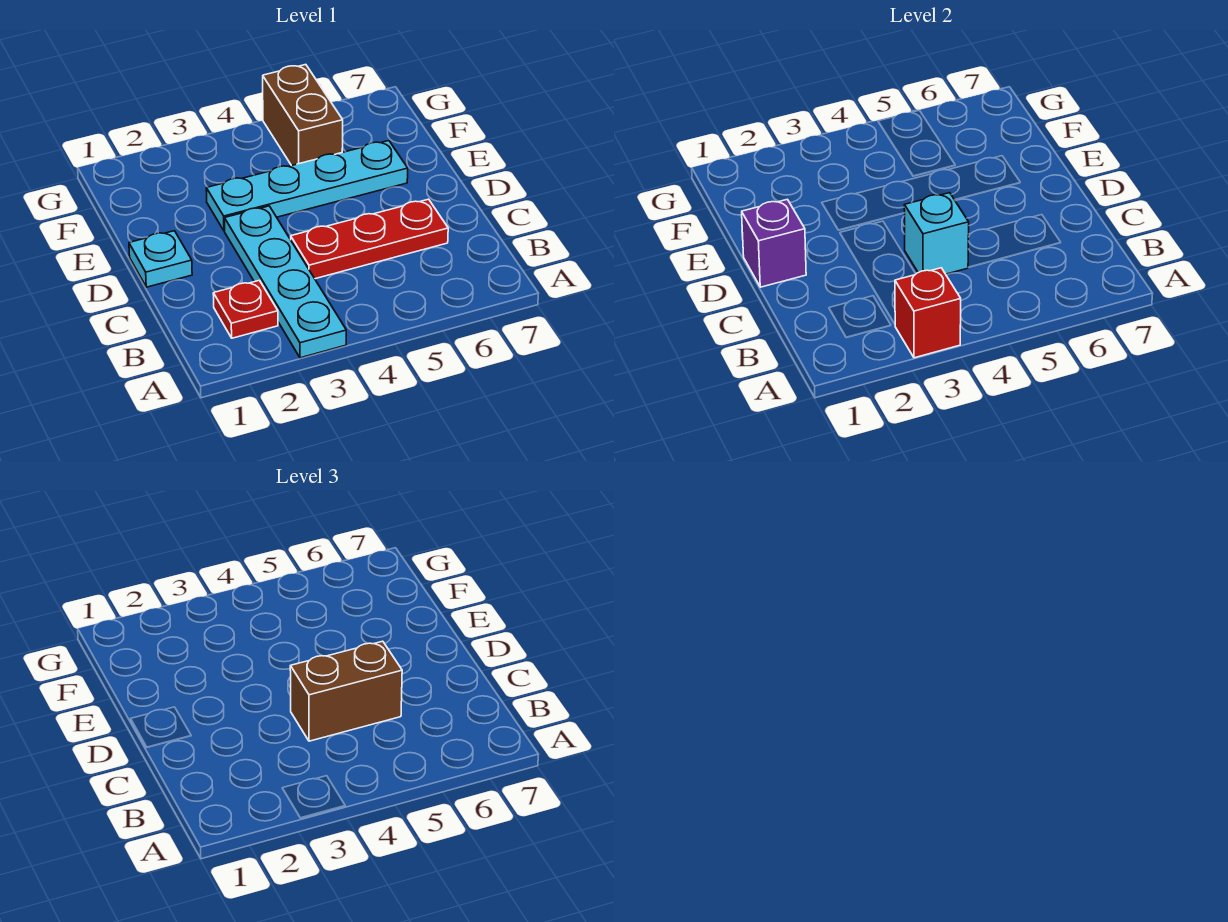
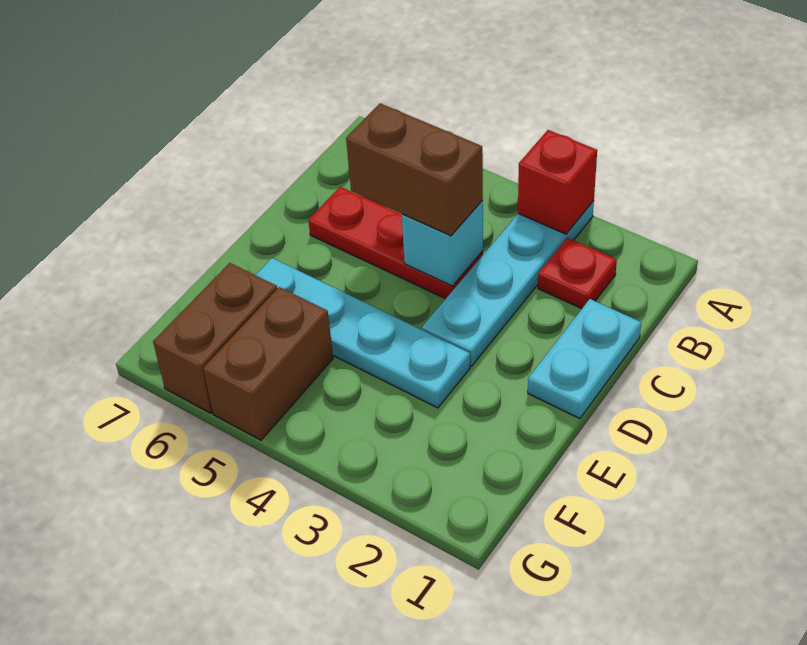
cyan 1x1 plate [129,231,192,287] -> cyan 1x2 plate [528,299,641,419]
purple 1x1 brick [742,199,806,287] -> none
none -> brown 1x2 brick [153,263,277,413]

